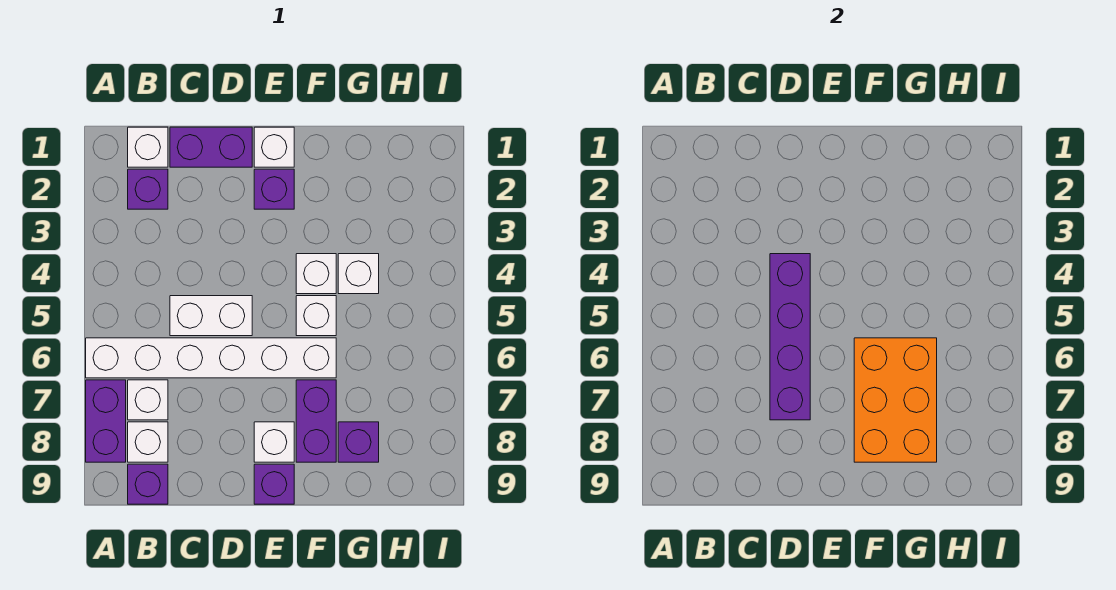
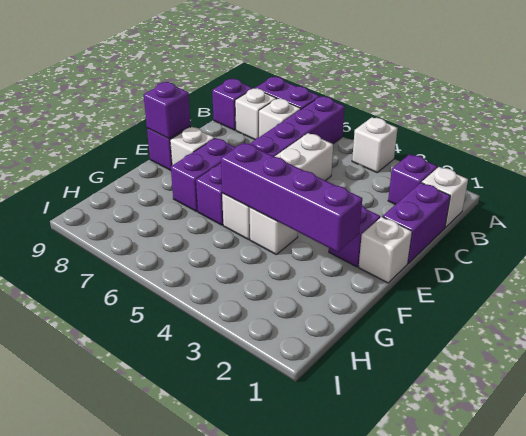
white 1x6 brick [86,338,336,378] -> purple 1x6 brick [196,97,345,225]
purple 1x4 brick [770,254,810,420] -> purple 1x4 brick moved to [221,143,362,252]
orange 2x3 brick [854,338,937,462] -> none
purple 1x2 brick [296,380,336,462] -> purple 1x2 brick turned to [171,138,236,211]
white 1x1 brick [338,254,379,294] -> white 1x1 brick moved to [352,117,398,172]
purple 1x1 brick [338,422,379,462] -> purple 1x1 brick moved to [144,82,191,139]

